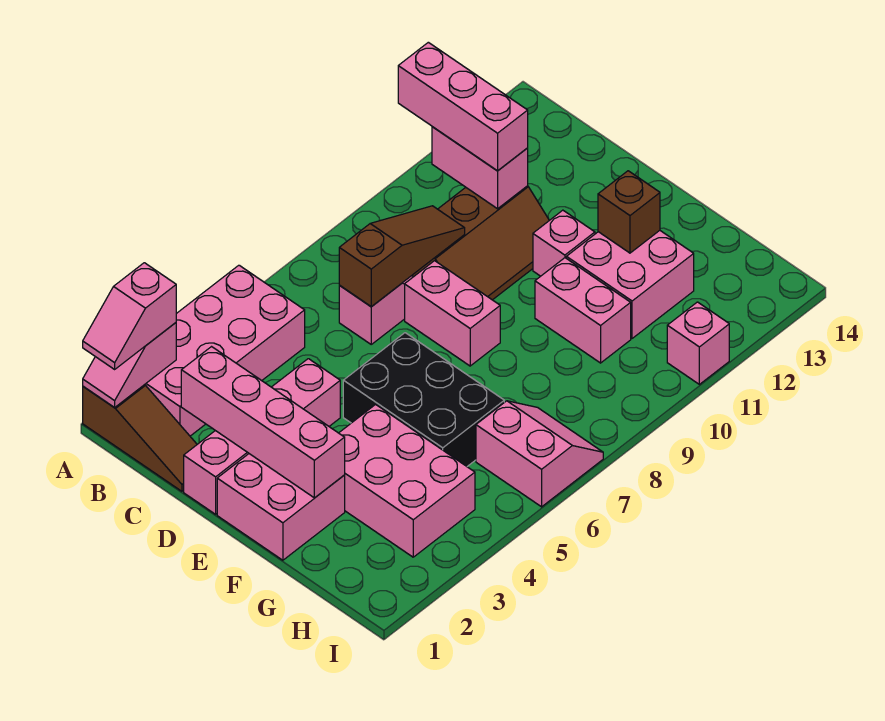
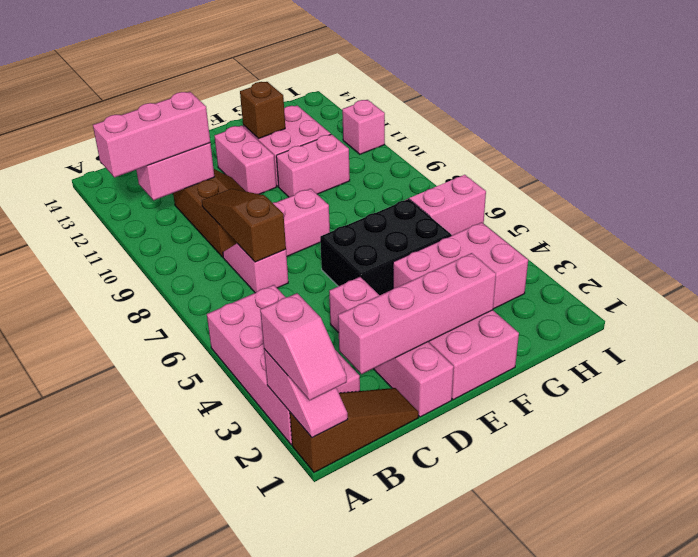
pink 1x1 brick [533,210,595,276] -> pink 1x2 brick [215,126,276,194]

